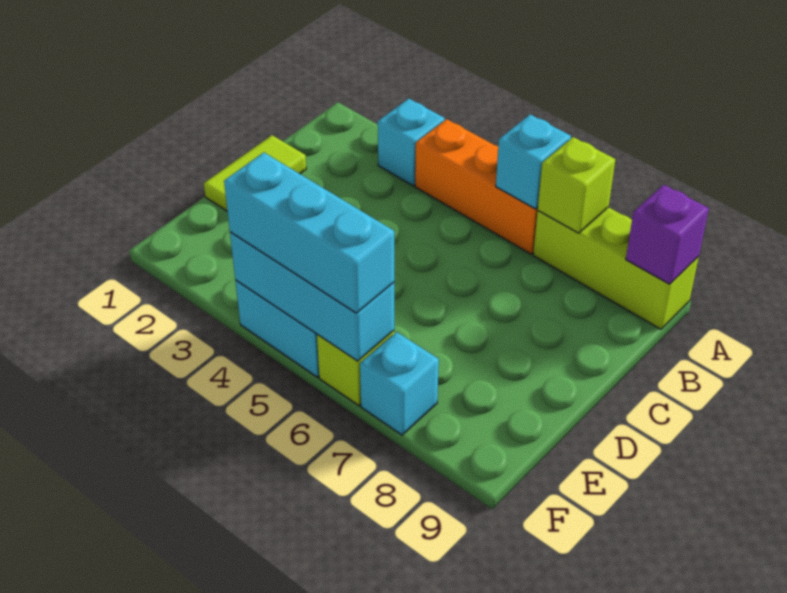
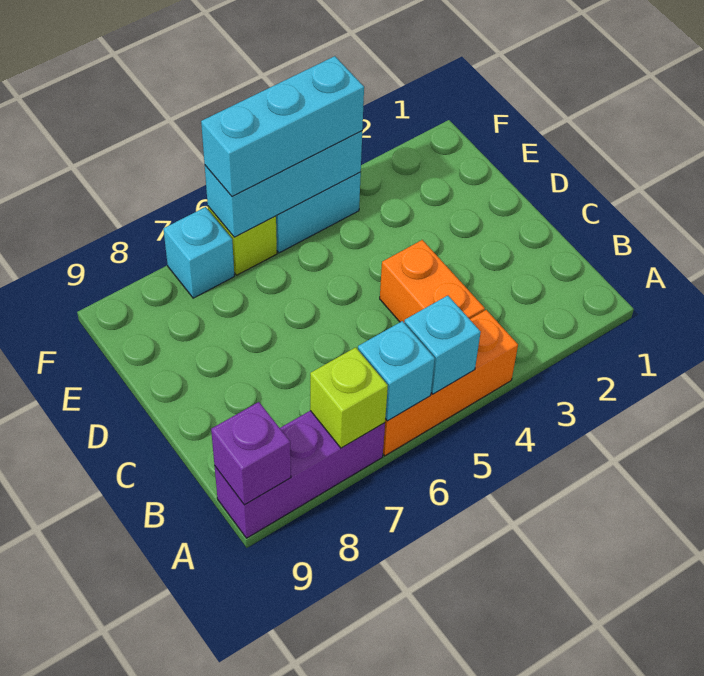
cyan 1x1 brick [378,98,445,186] -> cyan 1x1 brick moved to [404,296,481,394]
lime 1x3 brick [533,207,699,329] -> purple 1x3 brick [215,411,385,538]
none -> orange 1x2 brick [380,240,485,322]
lime 1x2 tile [204,135,306,211] -> none

